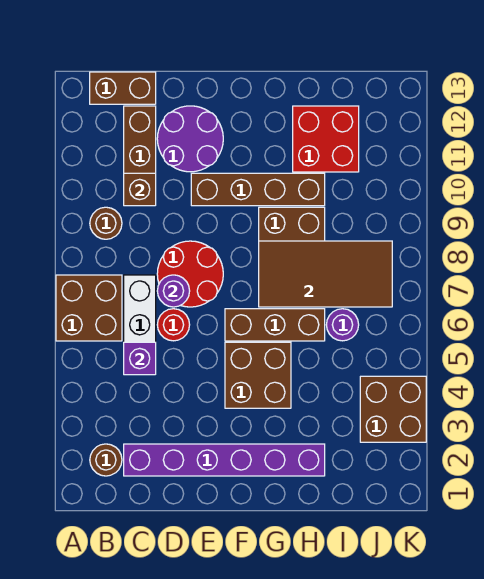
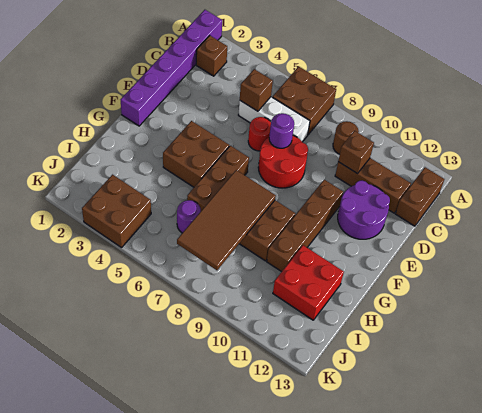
brown 1x1 round brick [90,444,122,476] -> brown 1x1 brick [196,36,227,76]
purple 1x6 brick [124,444,325,476] -> purple 1x6 brick moved to [121,10,222,126]
purple 1x1 brick [124,342,156,375] -> brown 1x1 brick [240,69,273,111]

